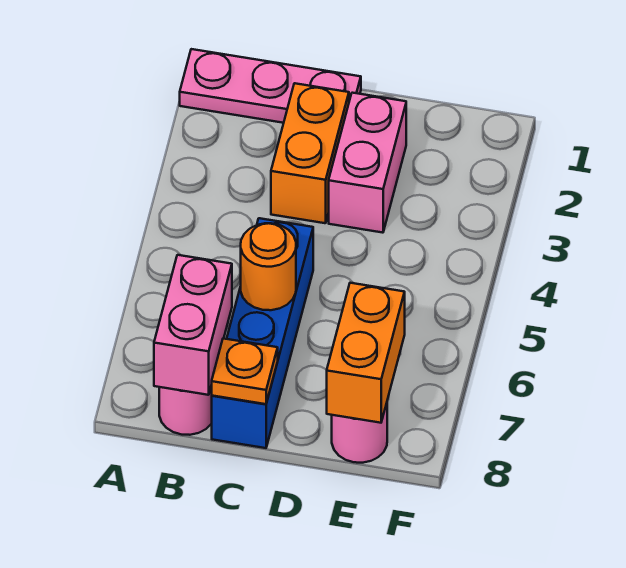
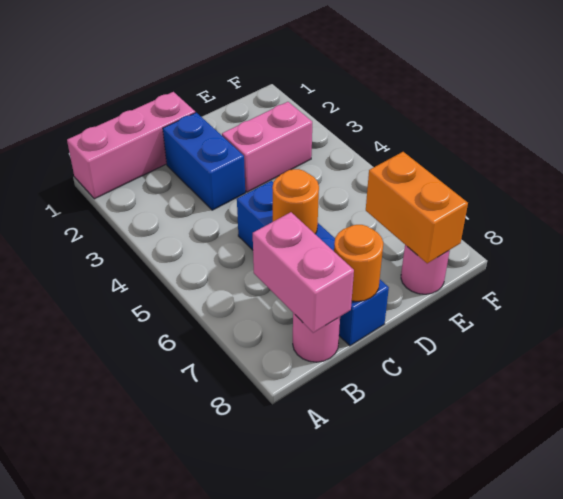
pink 1x3 plate [180,49,361,123] -> pink 1x3 brick [67,92,195,199]
orange 1x2 brick [271,83,349,223] -> blue 1x2 brick [163,113,245,210]
orange 1x1 plate [212,338,278,404] -> orange 1x1 round brick [334,225,383,301]
pink 1x2 brick [329,93,406,233] -> pink 1x2 brick turned to [222,102,312,192]

